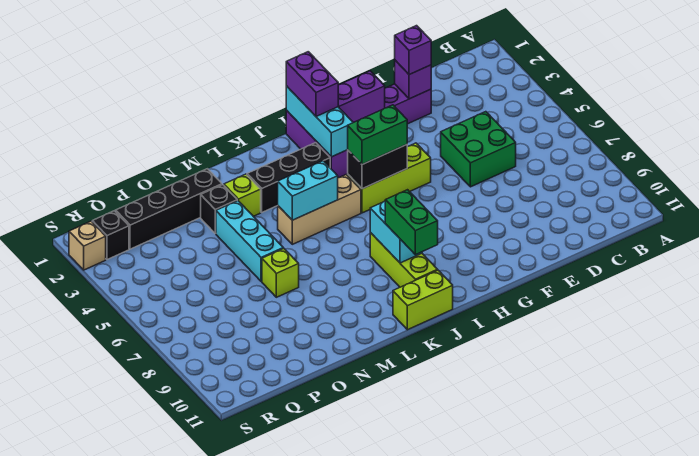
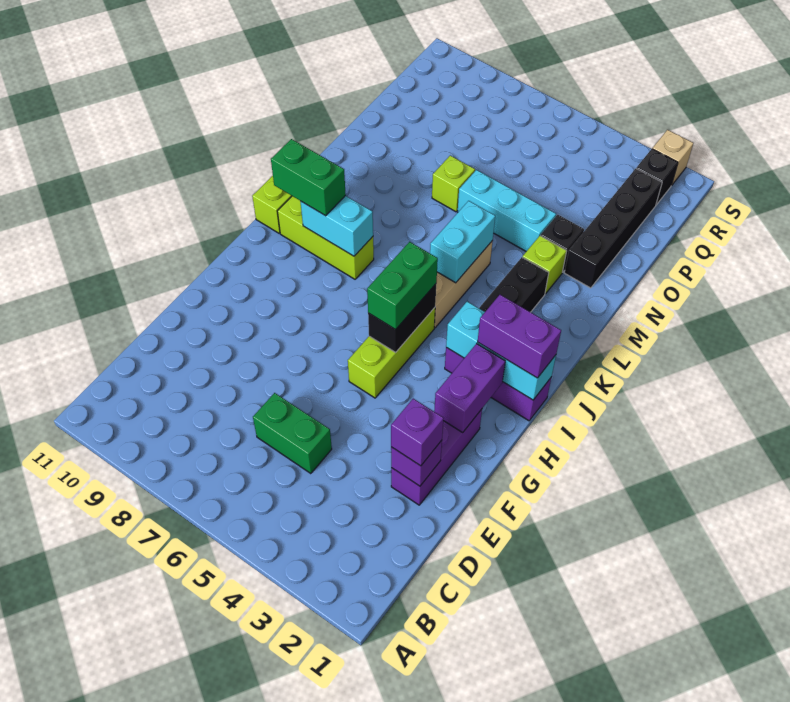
green 2x2 brick [441,112,516,187] -> green 1x2 brick [253,393,332,474]

